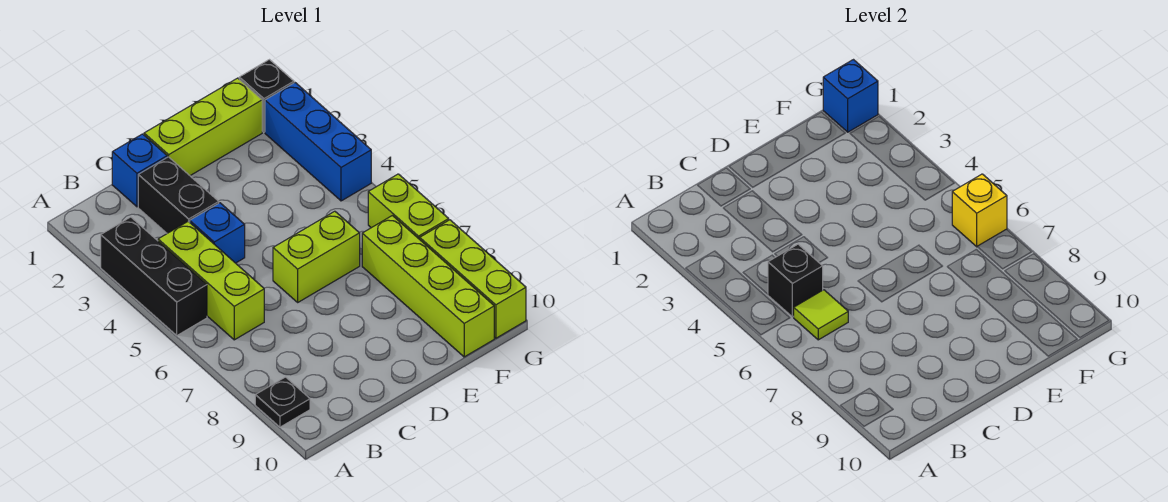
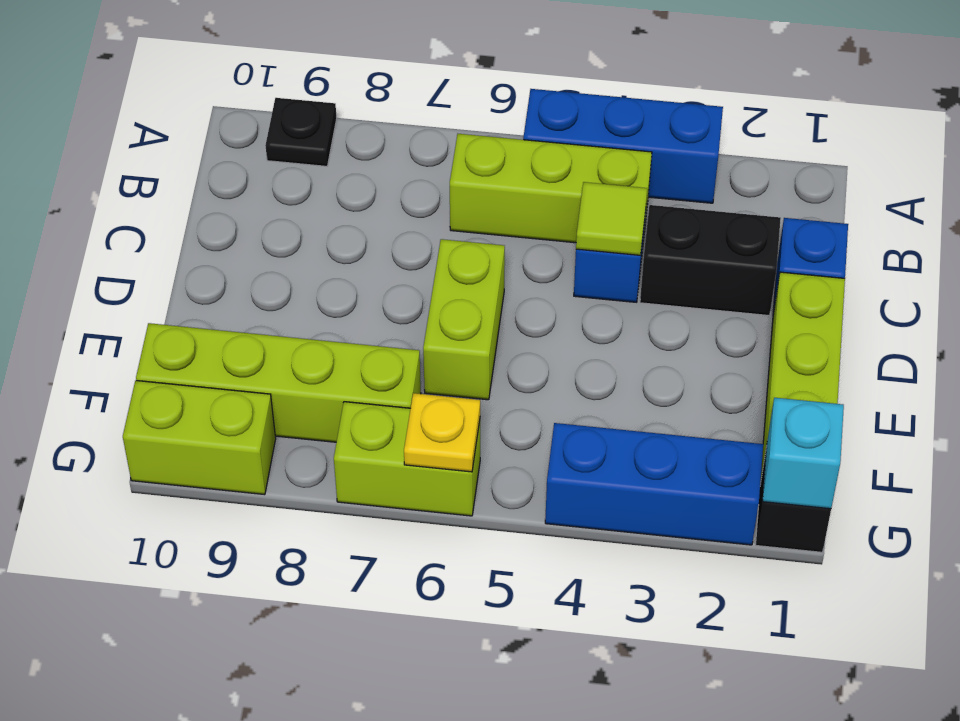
black 1x3 brick [101,217,207,335] -> blue 1x3 brick [523,89,723,203]
black 1x1 brick [768,244,823,317] -> none
lime 1x1 tile [794,290,848,340] -> lime 1x1 tile moved to [576,182,647,255]
blue 1x1 brick [823,60,878,132] -> cyan 1x1 brick [762,398,844,509]
yellow 1x1 brick [952,174,1007,247] -> yellow 1x1 plate [404,393,480,472]
lime 1x3 brick [420,220,526,338] -> lime 1x2 brick [123,381,276,495]

